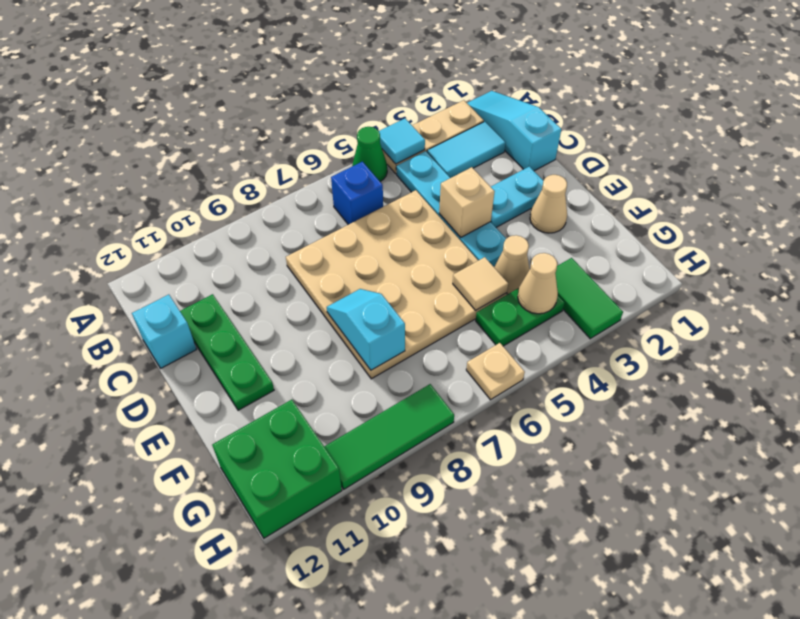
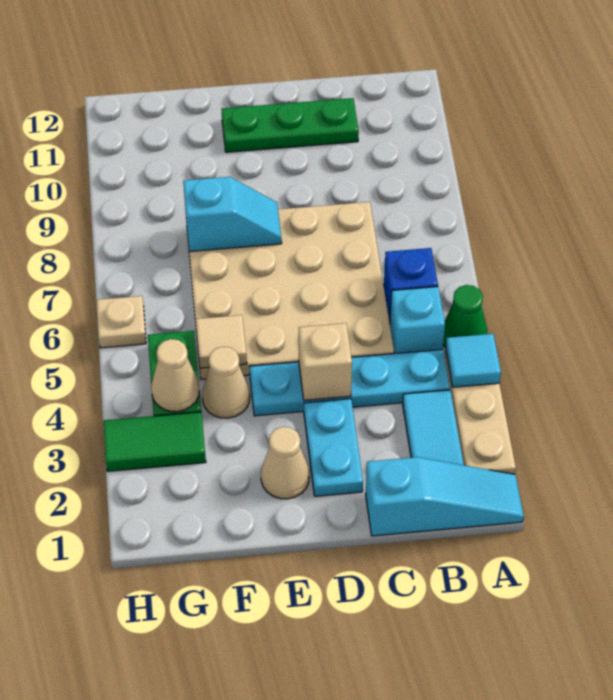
cyan 1x1 brick [132,295,196,368] -> cyan 1x1 brick moved to [390,287,445,354]
green 2x2 brick [212,400,342,538] -> none
green 1x3 tile [324,384,454,489] -> none

